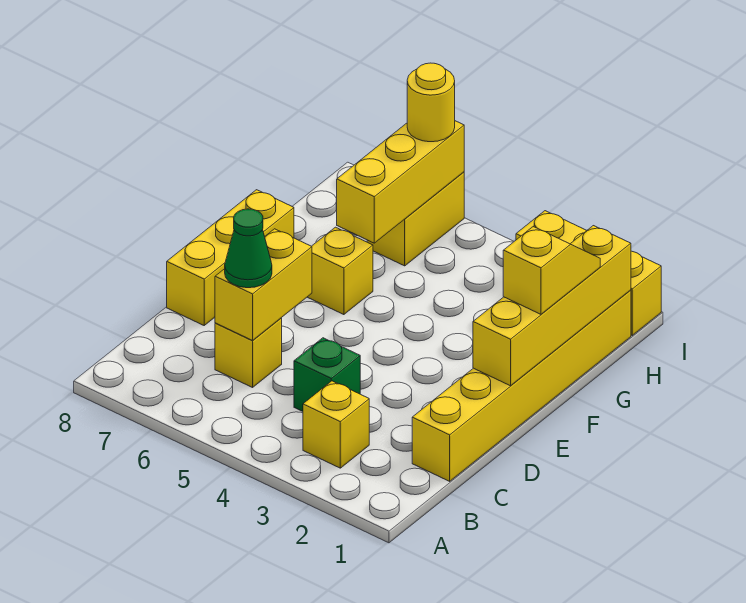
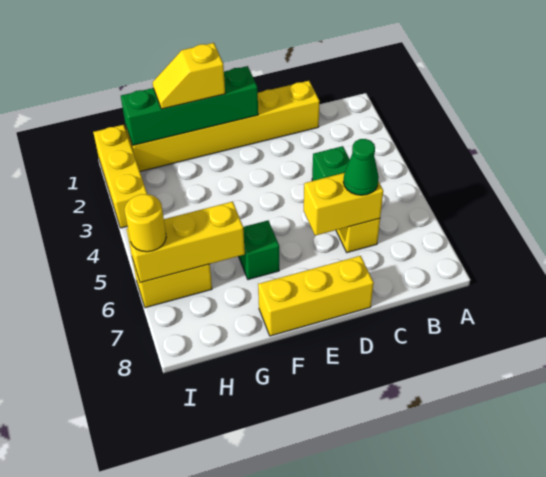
yellow 1x1 brick [303,381,369,468] -> none
yellow 1x4 brick [473,226,631,386] -> green 1x4 brick [121,66,258,145]
yellow 1x1 brick [308,227,373,315] -> green 1x1 brick [239,221,279,280]

